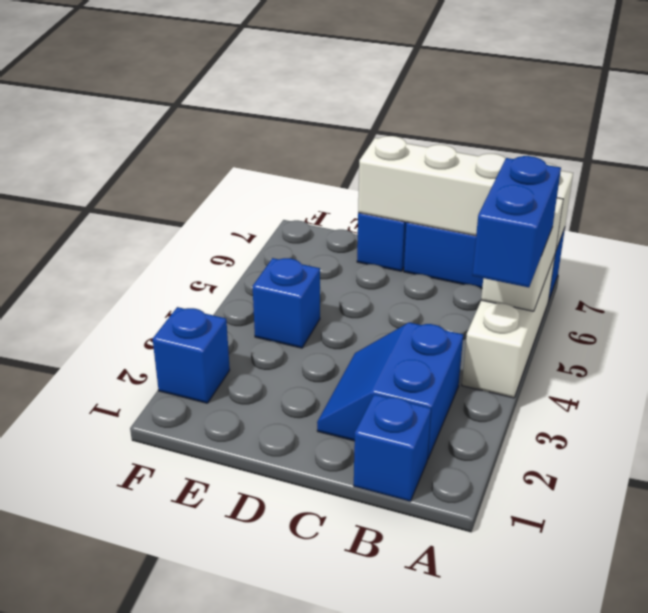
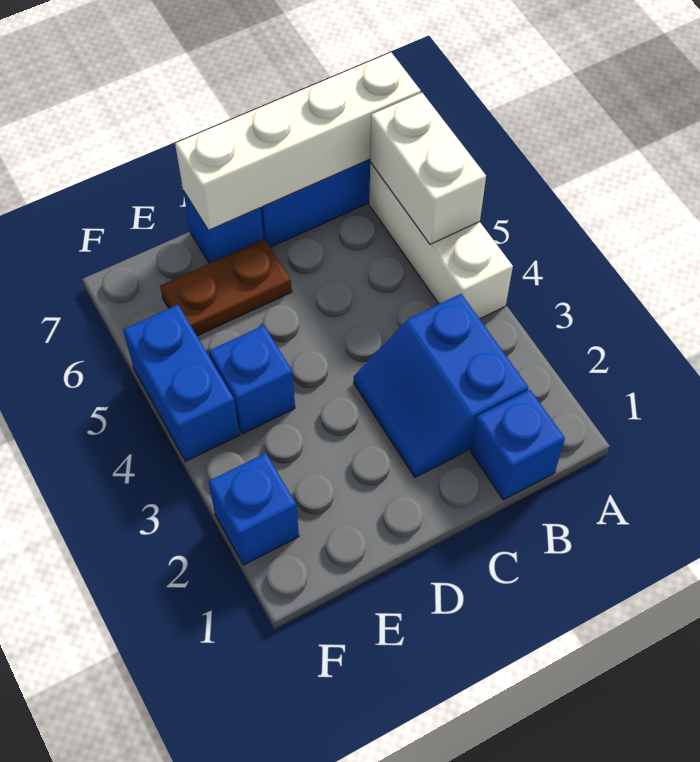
blue 1x2 brick [472,156,561,287] -> blue 1x2 brick moved to [123,305,239,461]
none -> brown 1x2 plate [160,239,292,336]

